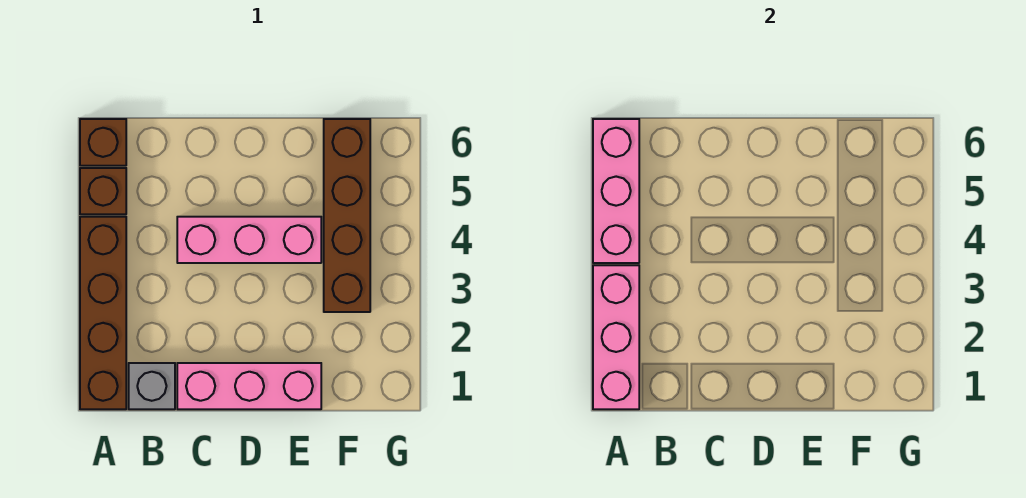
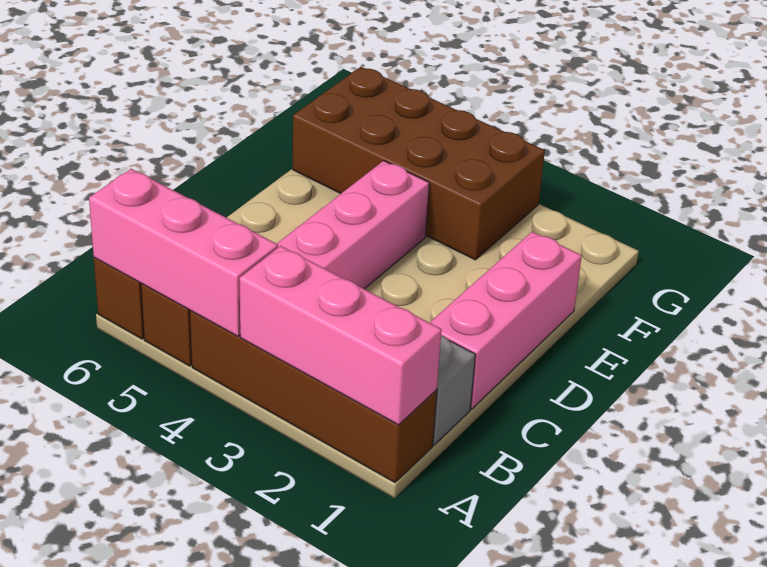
brown 1x4 brick [324,119,370,312] -> brown 2x4 brick [293,67,545,260]

